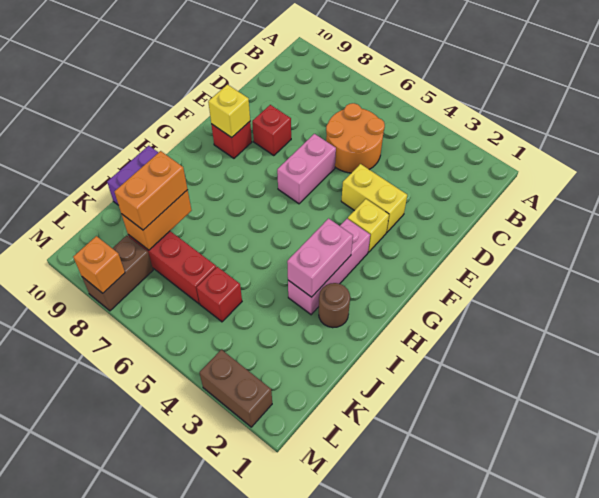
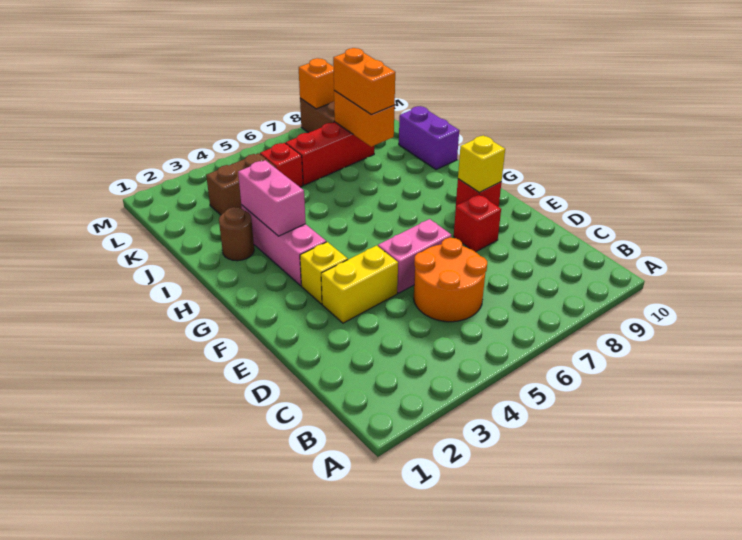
pink 1x2 brick [277,134,336,204] -> pink 1x2 brick turned to [378,219,451,293]
brown 1x2 brick [199,349,272,427] -> brown 1x2 brick moved to [206,153,276,215]

